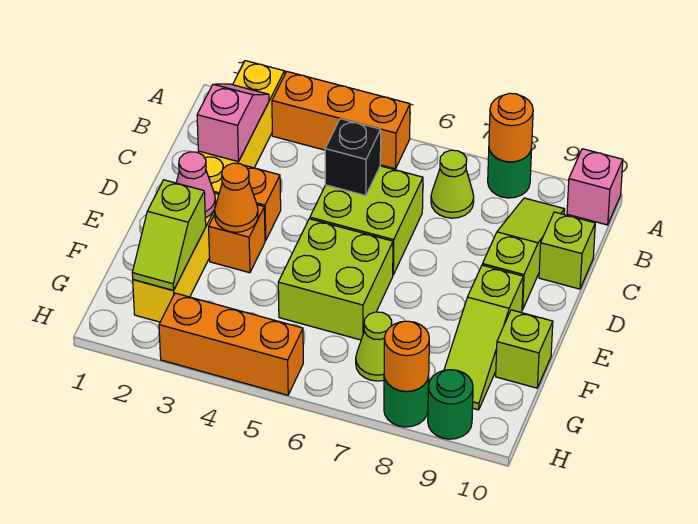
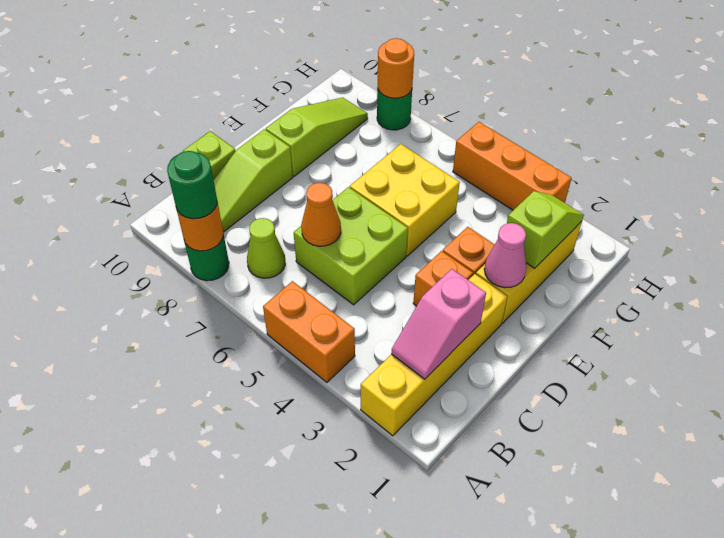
orange 1x3 brick [272,72,410,169] -> orange 1x2 brick [263,281,355,382]
pink 1x1 brick [567,149,623,225] -> none
black 1x1 brick [325,119,381,196] -> none
orange 1x1 cone [214,163,258,232] -> orange 1x1 cone moved to [301,183,341,246]
lime 2x2 brick [278,219,393,340] -> yellow 2x2 brick [350,144,460,256]
lime 1x1 brick [496,310,553,388] -> none
lime 1x1 cone [356,312,392,381] -> none
green 1x1 round brick [428,370,473,439] -> green 1x1 round brick moved to [167,151,217,219]

